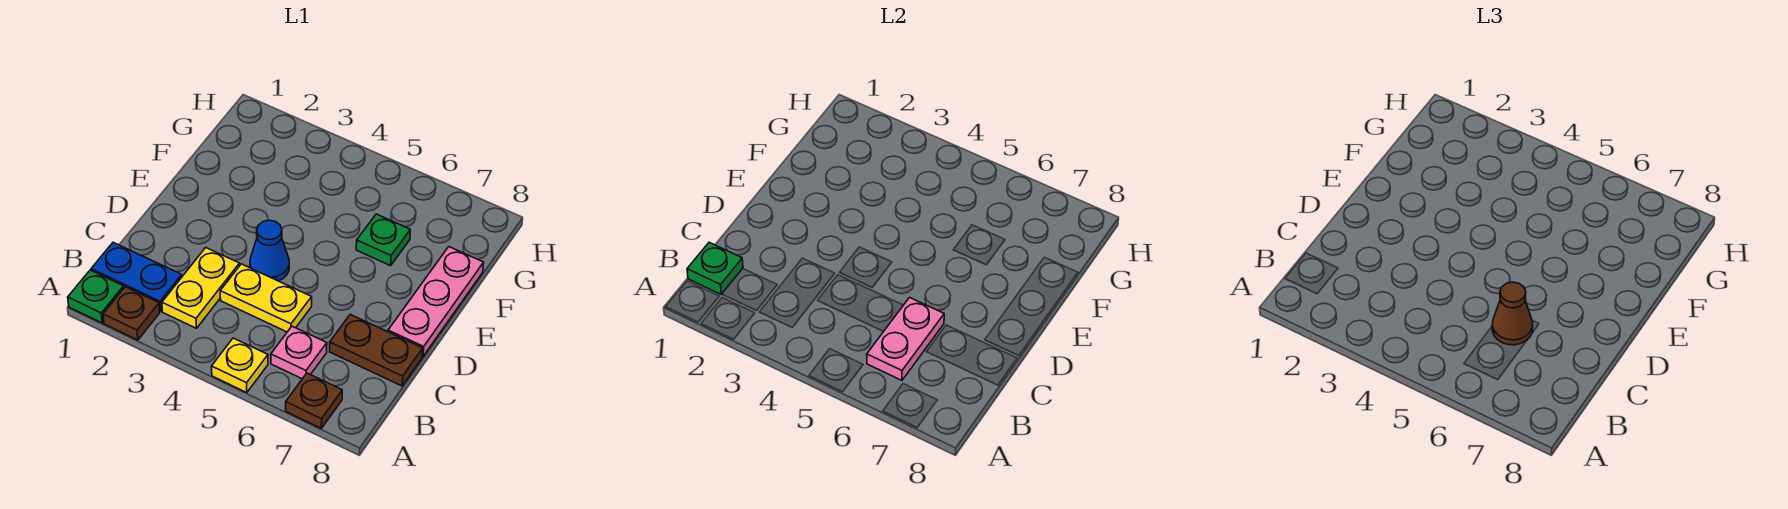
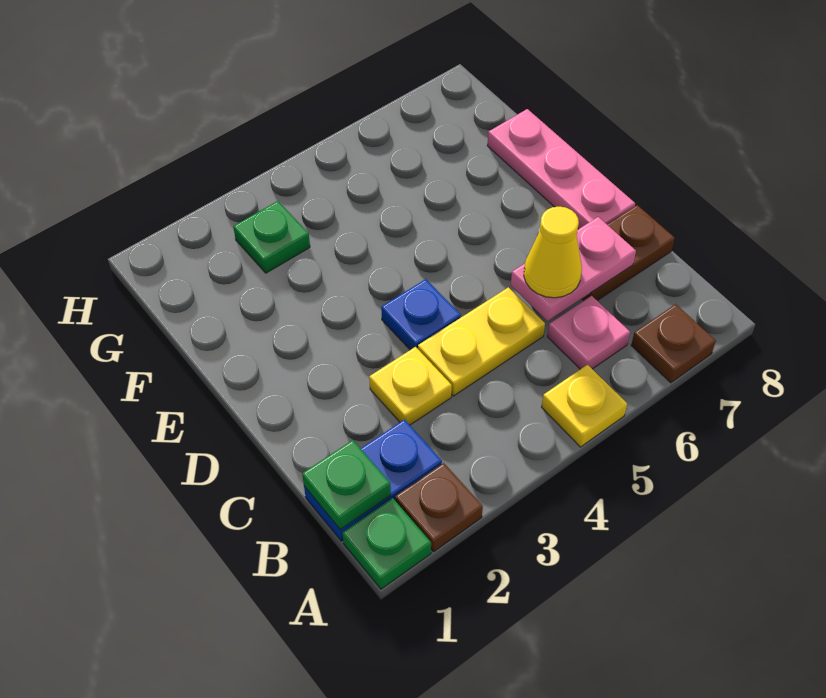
yellow 1x2 plate [162,248,240,328] -> yellow 1x1 plate [369,347,452,425]
pink 1x2 plate [867,298,944,380] -> pink 1x2 plate turned to [511,217,636,321]
brown 1x1 cone [1492,282,1533,345] -> yellow 1x1 cone [524,207,582,298]
blue 1x1 cone [250,220,289,281] -> blue 1x1 plate [381,279,461,350]
green 1x1 plate [356,214,410,266] -> green 1x1 plate moved to [233,201,310,273]

